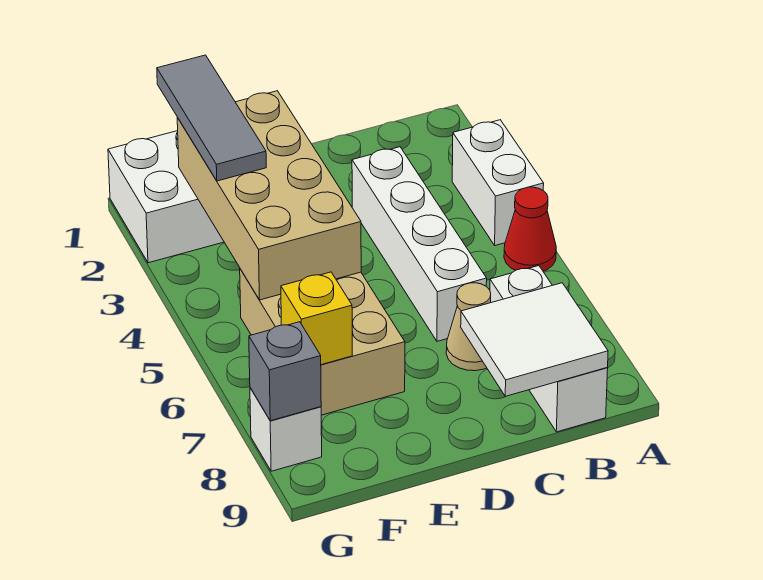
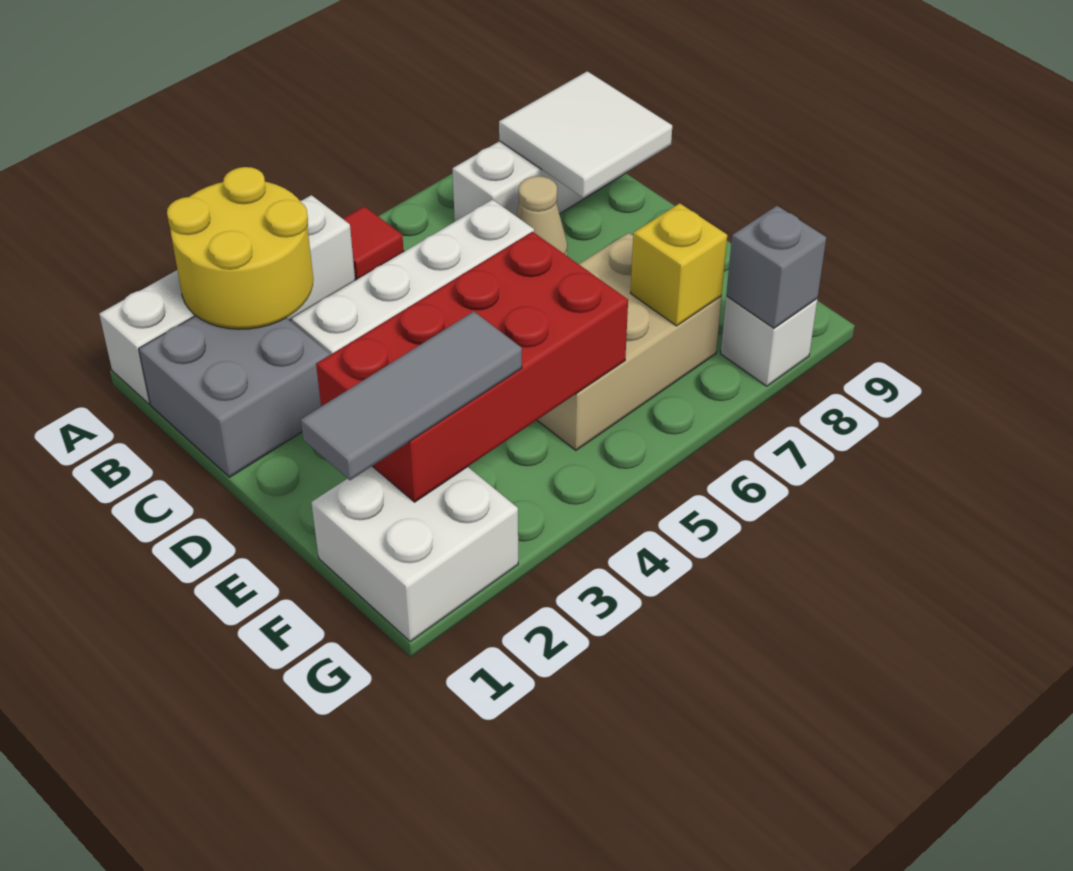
none -> yellow 2x2 round brick [167,167,313,329]
white 1x2 brick [452,120,544,246] -> white 1x4 brick [99,195,355,404]
red 1x1 cone [504,187,556,271] -> red 1x1 tile [343,206,404,279]
none -> grey 2x2 brick [139,316,330,477]
tan 2x4 brick [177,91,361,300] -> red 2x4 brick [316,232,628,502]

